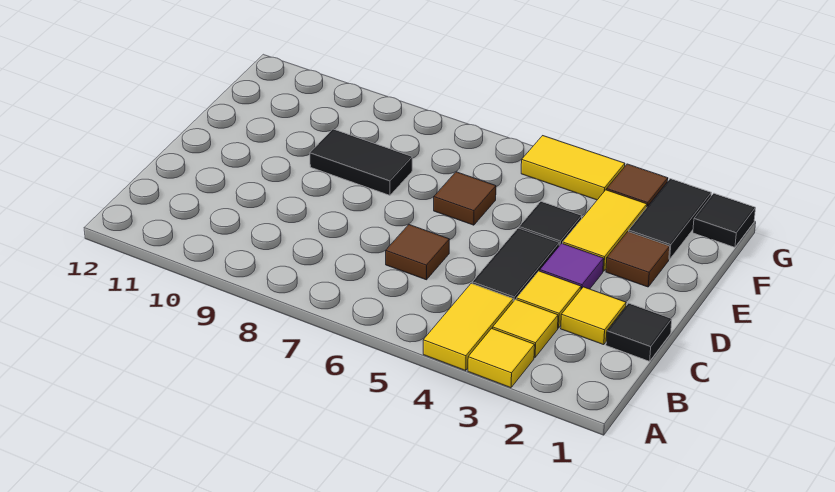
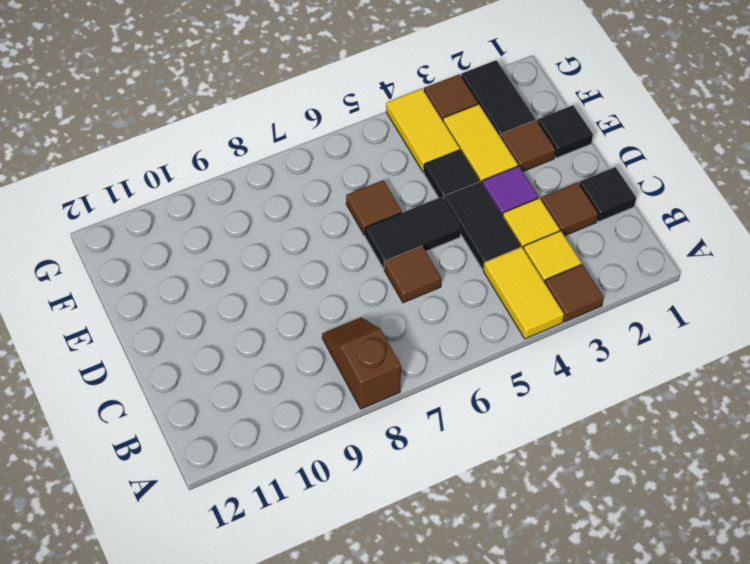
yellow 1x1 tile [468,328,535,388] -> brown 1x1 tile [545,264,604,322]
none -> brown 1x2 slope [322,317,401,409]
yellow 1x1 tile [561,287,626,345] -> brown 1x1 tile [541,182,598,236]
black 1x2 tile [310,129,412,195] -> black 1x2 tile moved to [365,197,461,269]
black 1x1 tile [693,193,756,247] -> black 1x1 tile moved to [538,105,593,158]
yellow 1x2 tile [521,136,625,200] -> yellow 1x2 tile turned to [386,89,460,172]

